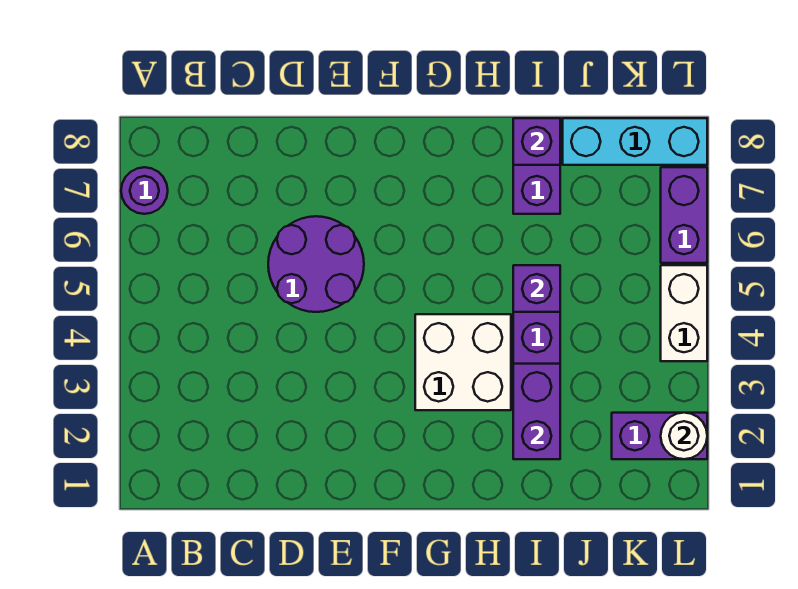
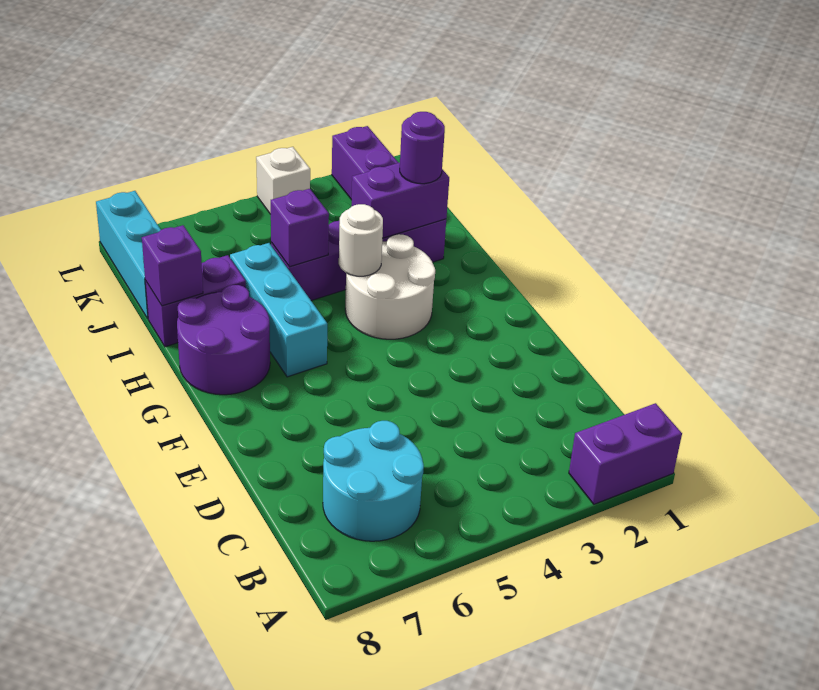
purple 1x1 round brick [121,167,168,214] -> purple 1x1 round brick moved to [400,112,445,184]
none -> cyan 2x2 round brick [323,421,424,541]
purple 2x2 round brick [268,216,364,312] -> purple 2x2 round brick moved to [177,285,270,395]
white 2x2 brick [415,314,511,410] -> white 2x2 round brick [345,234,435,339]
none -> cyan 1x3 brick [230,243,327,377]
white 1x1 round brick [661,413,707,459] -> white 1x1 round brick moved to [339,204,383,276]
white 1x2 brick [661,265,707,361] -> white 1x1 brick [256,147,310,214]
purple 1x2 brick [661,167,707,263] -> purple 1x2 brick moved to [569,403,682,504]

